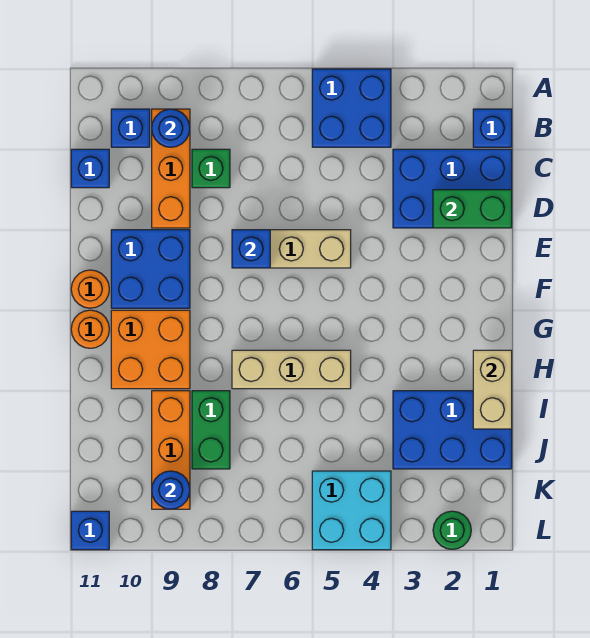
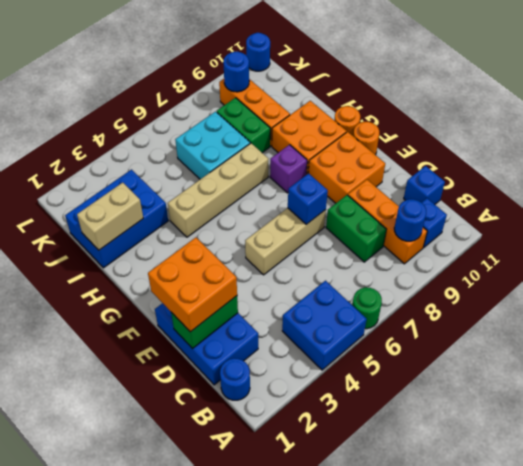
blue 1x1 brick [473,109,512,147] -> blue 1x1 round brick [220,358,250,400]
blue 2x3 brick [393,149,512,228] -> blue 2x3 brick turned to [155,303,258,385]
green 1x1 brick [192,149,230,188] -> green 1x2 brick [326,195,386,262]
none -> orange 2x2 brick [148,237,237,332]
blue 2x2 brick [111,230,190,308] -> orange 2x2 brick [308,132,385,203]
none -> purple 1x1 brick [270,145,307,193]
tan 1x2 brick [473,350,512,429] -> tan 1x2 brick turned to [77,183,143,250]
tan 1x3 brick [232,350,351,389] -> tan 1x4 brick [168,143,268,237]
cyan 2x2 brick [312,471,391,550] -> cyan 2x2 brick moved to [175,112,250,179]
green 1x1 round brick [433,511,471,549] -> green 1x1 round brick moved to [352,287,382,329]
blue 1x1 brick [71,511,109,550] -> blue 1x1 round brick [246,33,270,71]

